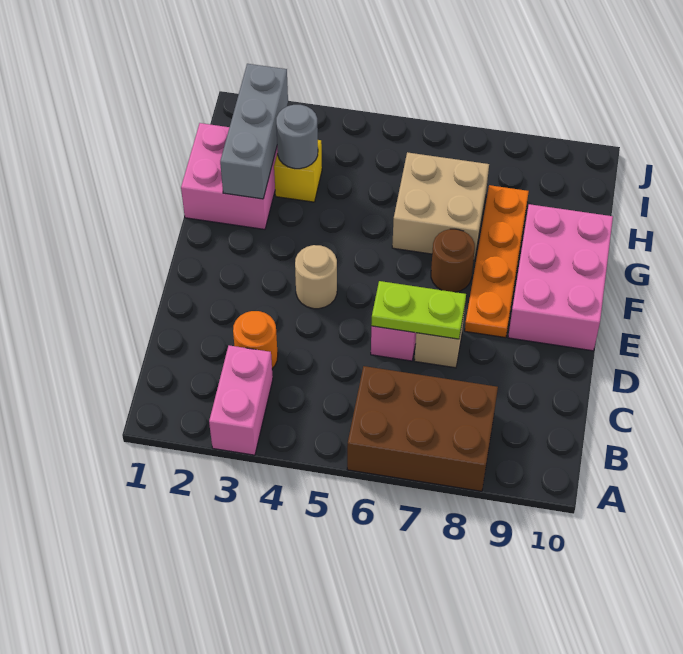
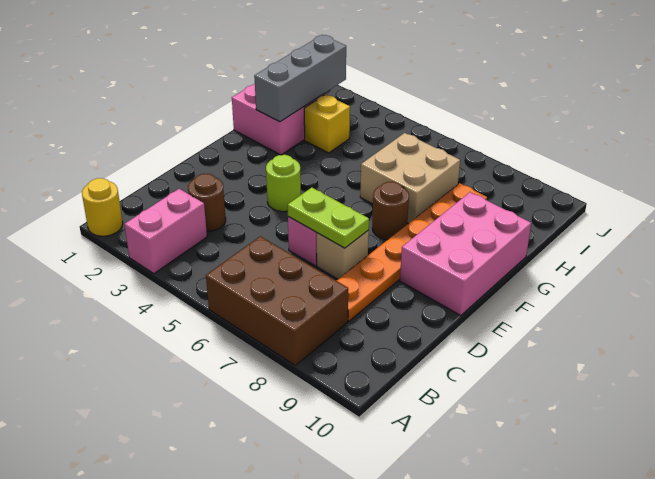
none -> yellow 1x1 round brick [82,178,123,236]
orange 1x1 round brick [233,311,278,369] -> brown 1x1 round brick [188,174,226,231]
tan 1x1 round brick [295,245,337,309] -> lime 1x1 round brick [266,155,301,212]
orange 1x4 plate [465,185,529,338] -> orange 1x6 plate [336,183,487,321]
grey 1x1 round brick [276,105,318,169] -> none

